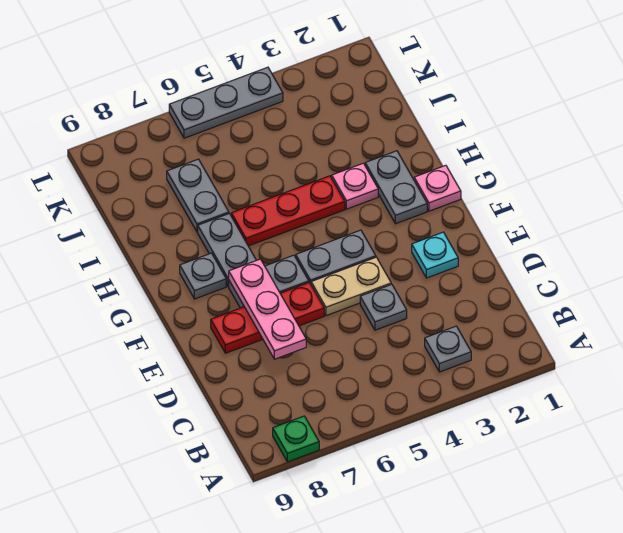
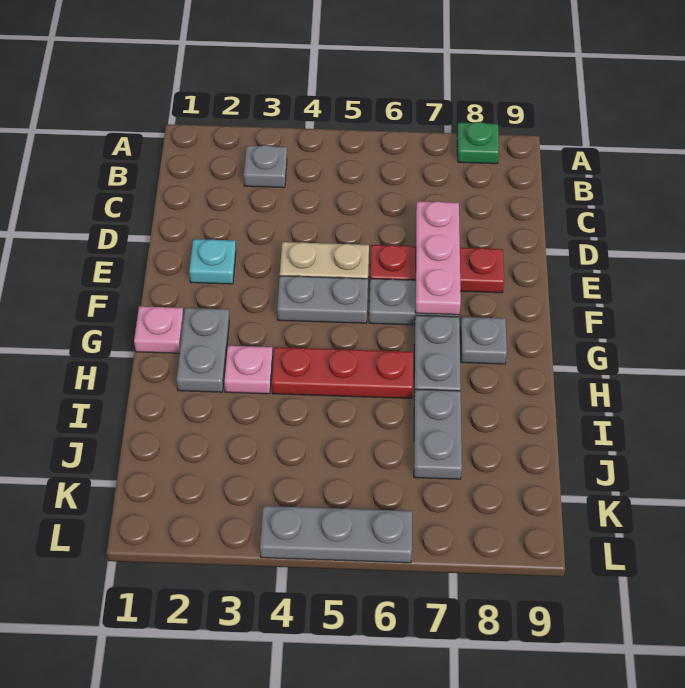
grey 1x1 plate [360,284,407,330] -> none

